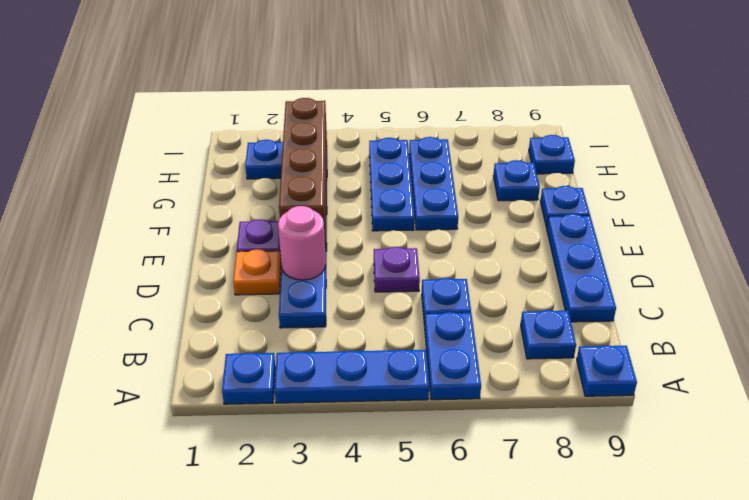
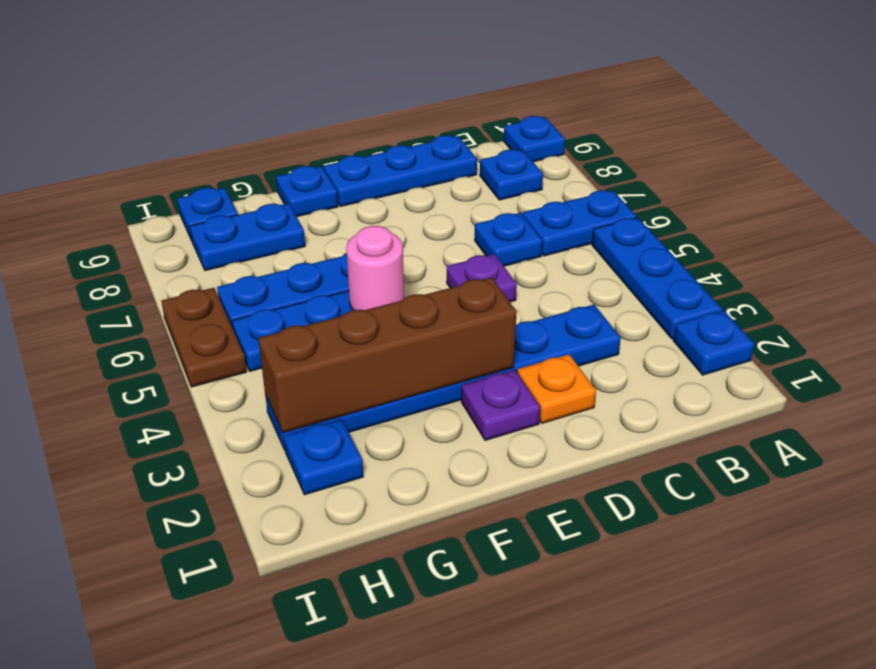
pink 1x1 round brick [278,206,326,280] -> pink 1x1 round brick moved to [346,226,404,310]
blue 1x1 plate [493,160,540,201] -> blue 1x2 plate [190,203,305,271]
none -> brown 1x2 plate [161,288,247,387]

